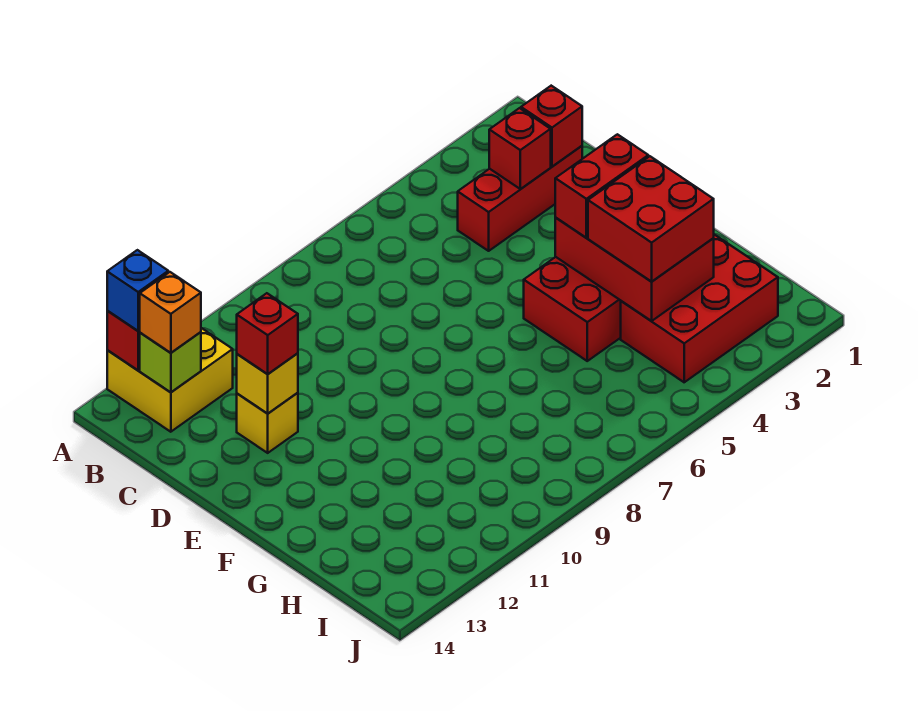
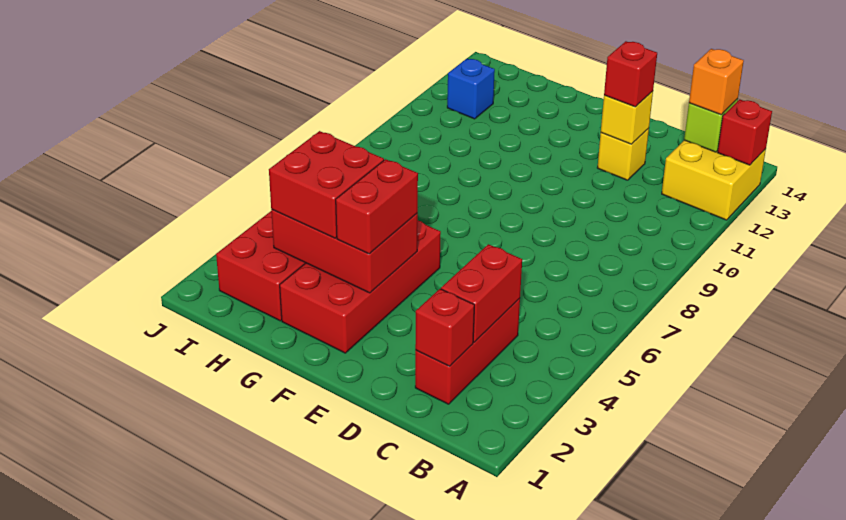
blue 1x1 brick [107,250,168,331] -> blue 1x1 brick moved to [447,59,495,119]
red 1x1 brick [489,108,551,189] -> red 1x2 brick [441,244,522,342]

